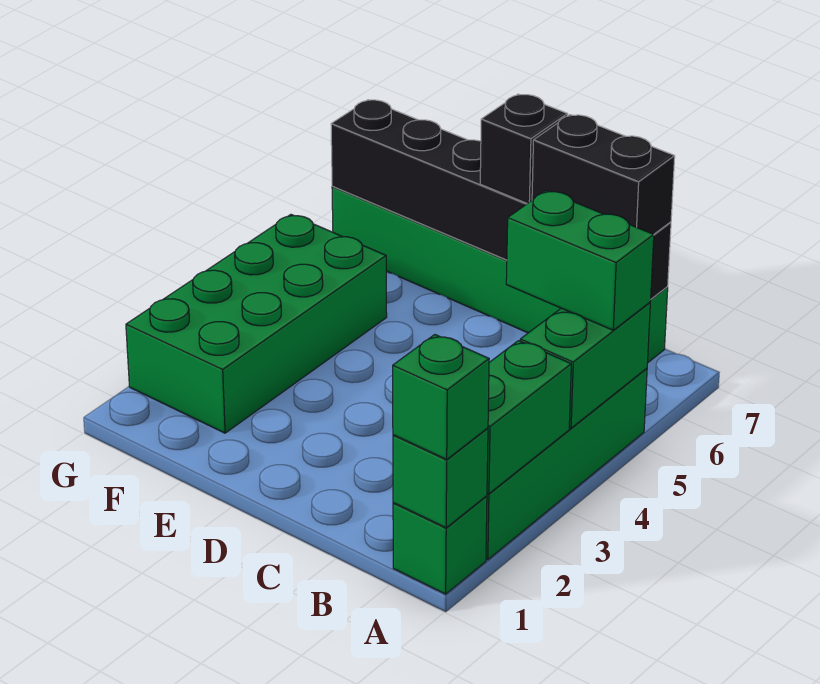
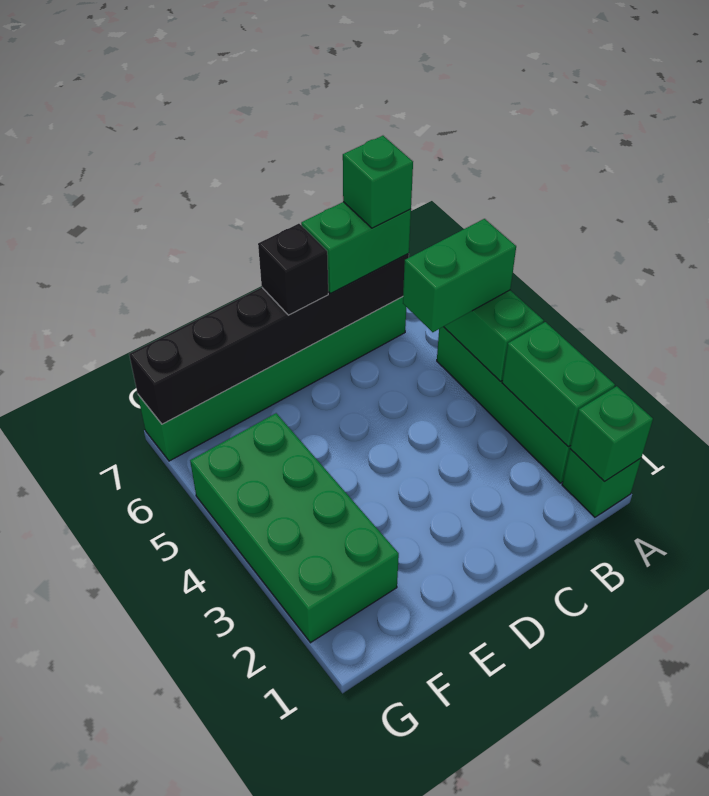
green 1x1 brick [393,335,489,459] -> green 1x1 brick moved to [343,136,413,228]
black 1x2 brick [532,115,675,235] -> green 1x2 brick [301,202,411,293]

